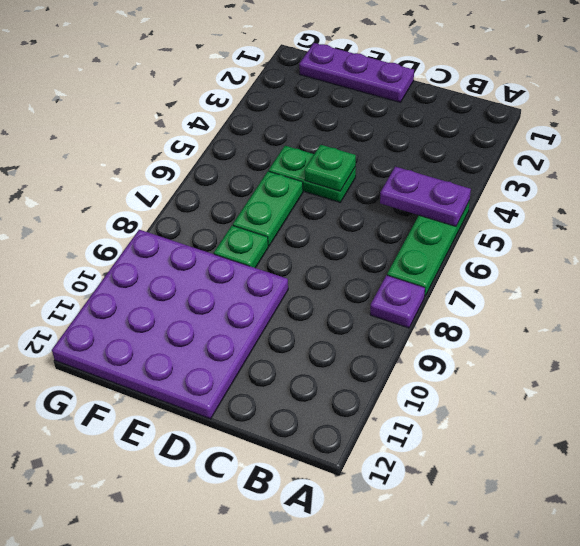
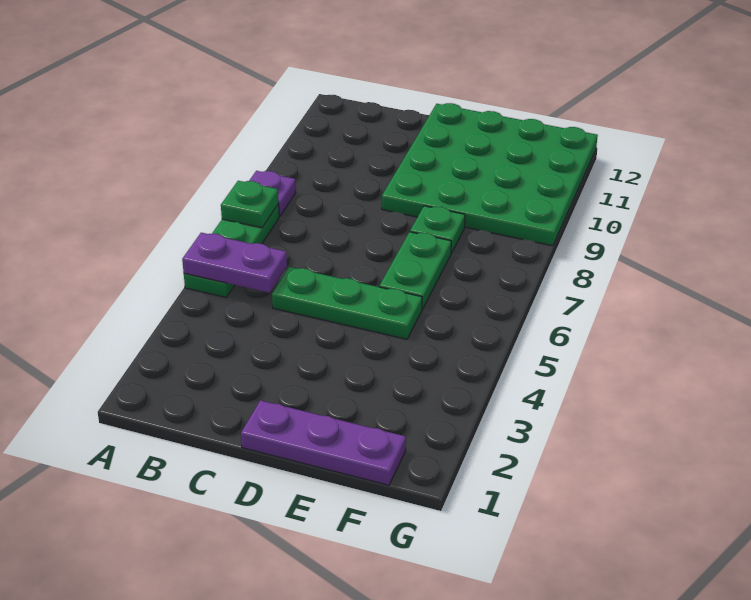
green 1x2 plate [269,146,356,202] -> green 1x3 plate [272,267,422,339]
green 1x1 plate [305,145,356,191] -> green 1x1 plate moved to [221,181,279,228]
purple 4x4 plate [52,230,288,419] -> green 4x4 plate [382,103,598,246]

